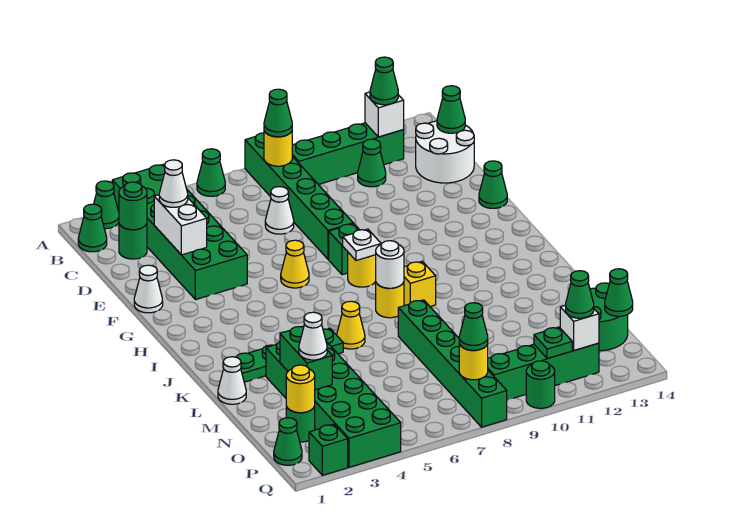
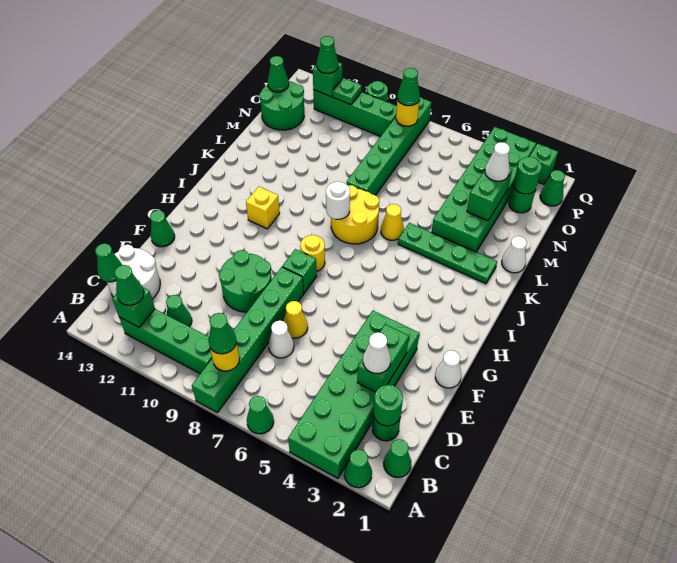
white 1x1 brick [365,92,404,137] -> green 1x1 brick [112,288,155,327]
white 1x2 brick [154,195,207,255] -> green 1x2 brick [357,324,409,392]
none -> green 2x2 round brick [219,250,272,312]
yellow 1x1 cone [281,240,309,288] -> yellow 1x1 cone moved to [284,301,308,338]
white 1x1 plate [343,229,381,261] -> none
yellow 1x1 round brick [376,282,404,318] -> yellow 2x2 round brick [331,185,379,244]
yellow 1x1 brick [404,261,436,307] -> yellow 1x1 brick moved to [246,187,280,229]
yellow 1x1 round brick [286,365,315,413] -> green 1x1 round brick [513,157,542,194]
white 1x1 brick [560,305,599,350] -> green 1x1 brick [313,62,342,97]

